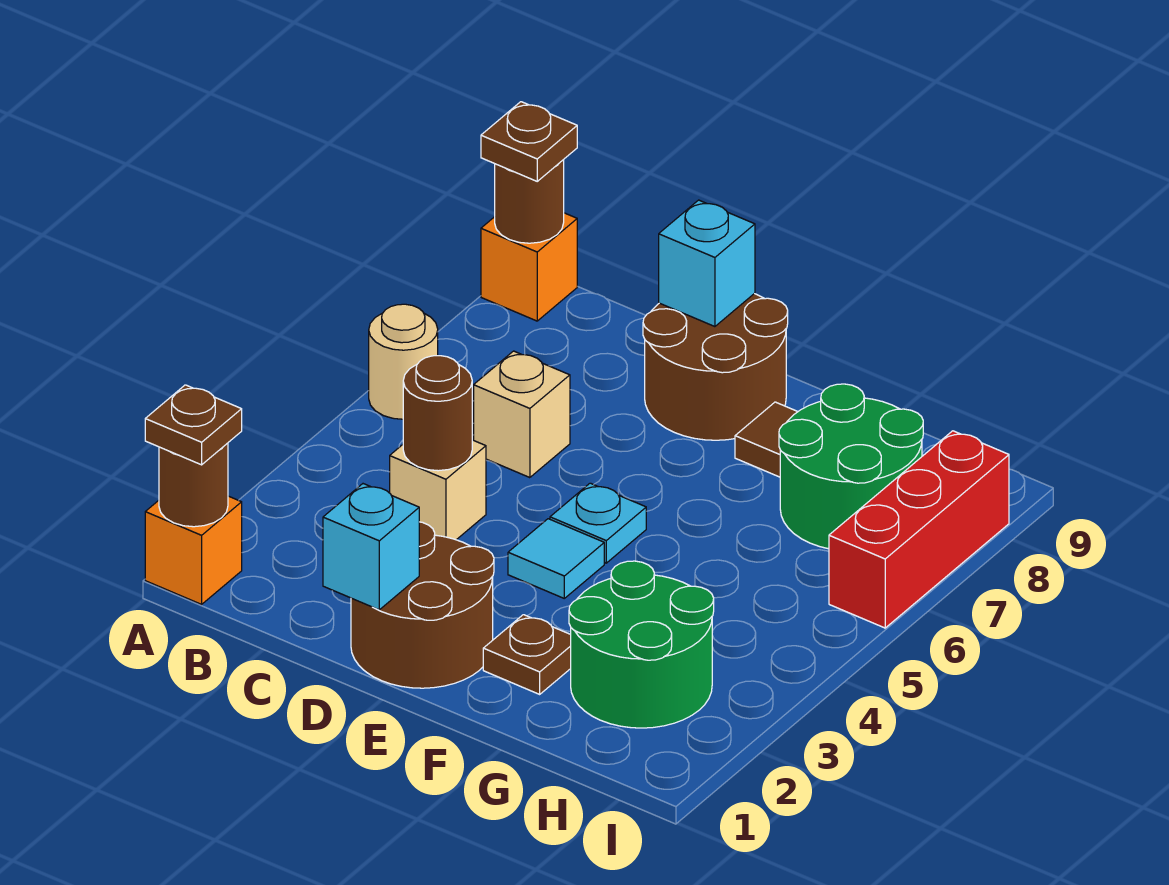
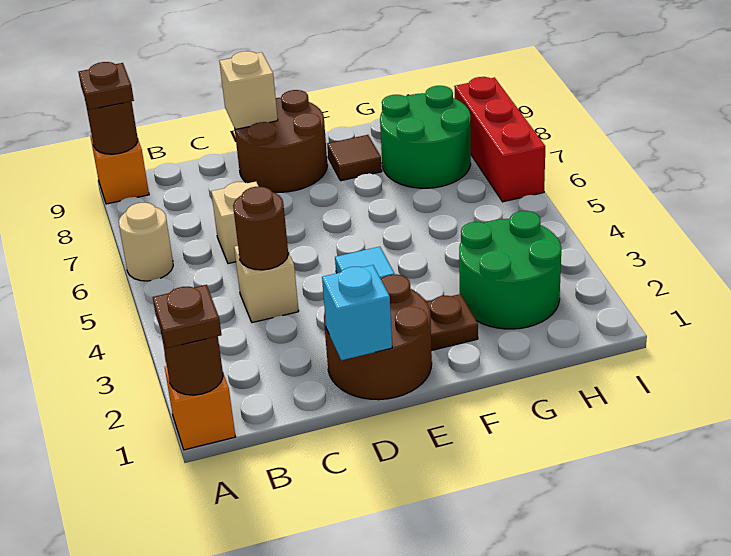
cyan 1x1 brick [659,200,755,327] -> tan 1x1 brick [219,51,278,129]
cyan 1x1 plate [550,483,646,563] -> none

